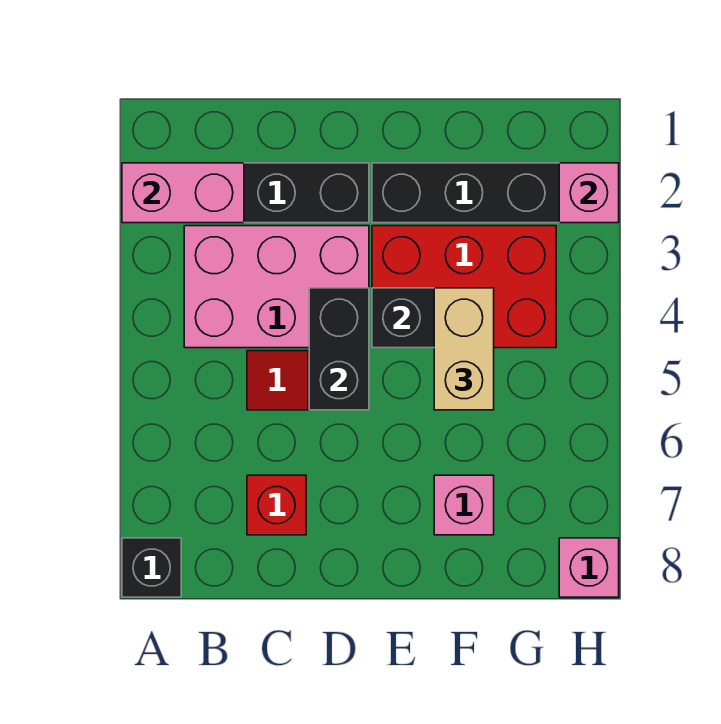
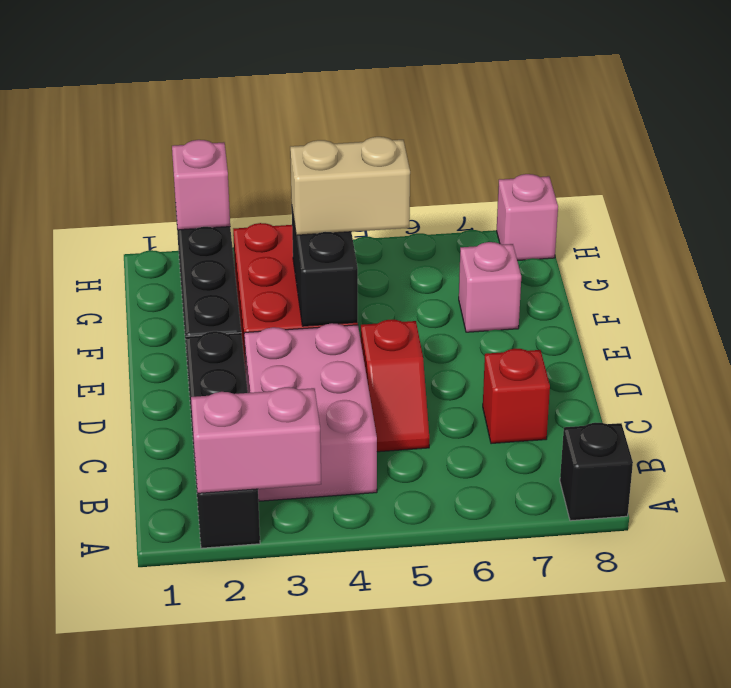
pink 1x2 brick [122,163,244,223] -> pink 1x2 brick turned to [191,387,321,493]
black 1x2 brick [309,288,369,410] -> none

